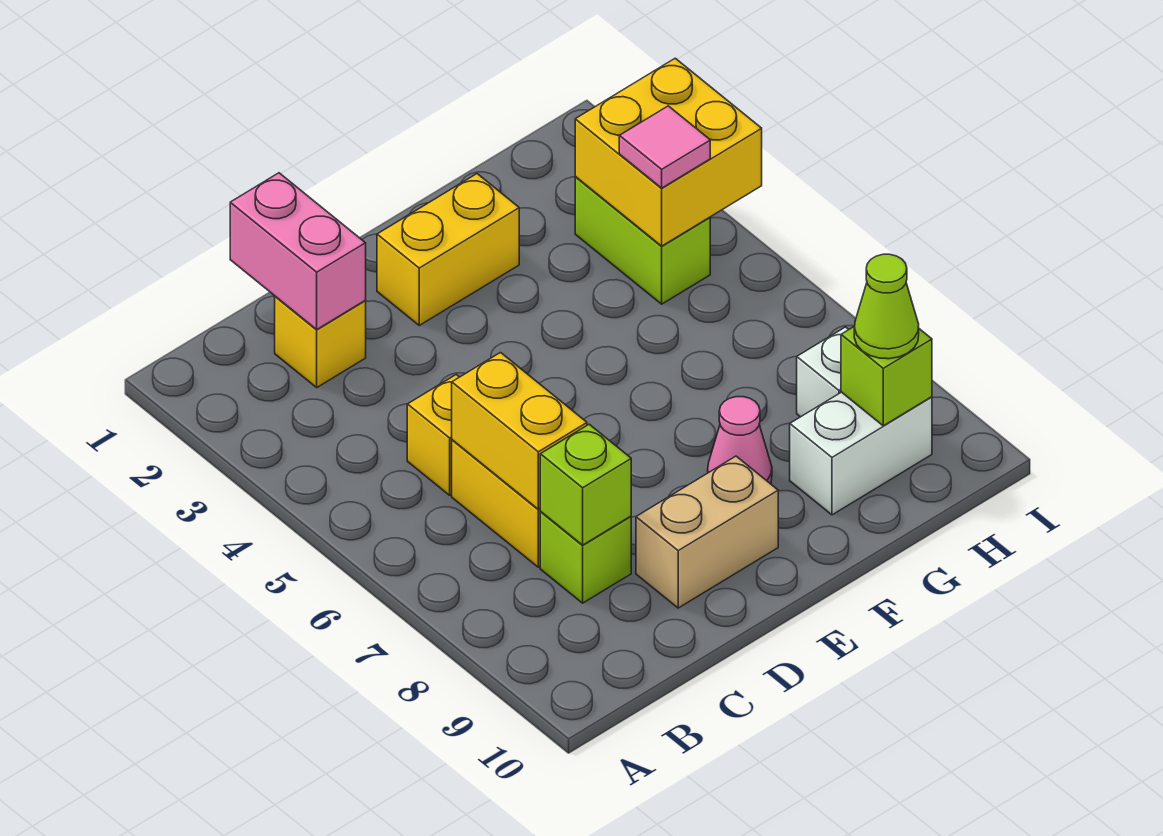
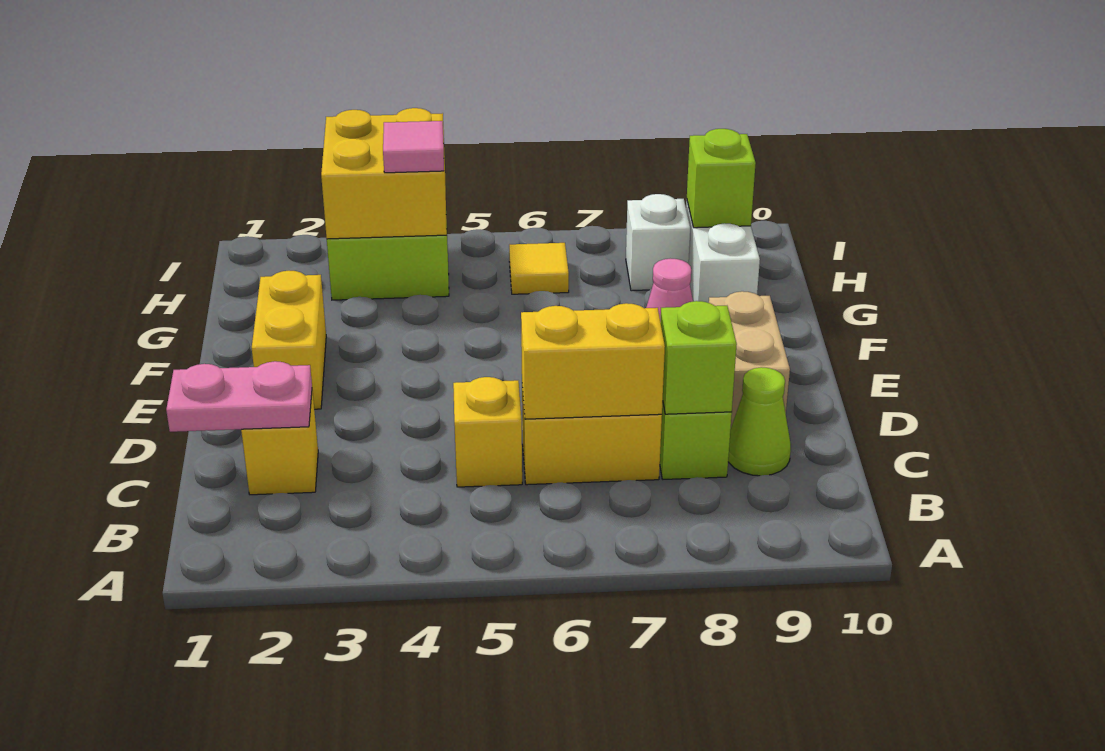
pink 1x2 brick [230,173,366,329] -> pink 1x2 plate [166,361,312,432]
none -> yellow 1x1 tile [509,243,569,294]
lime 1x1 cone [854,254,919,359] -> lime 1x1 cone moved to [728,367,791,476]

